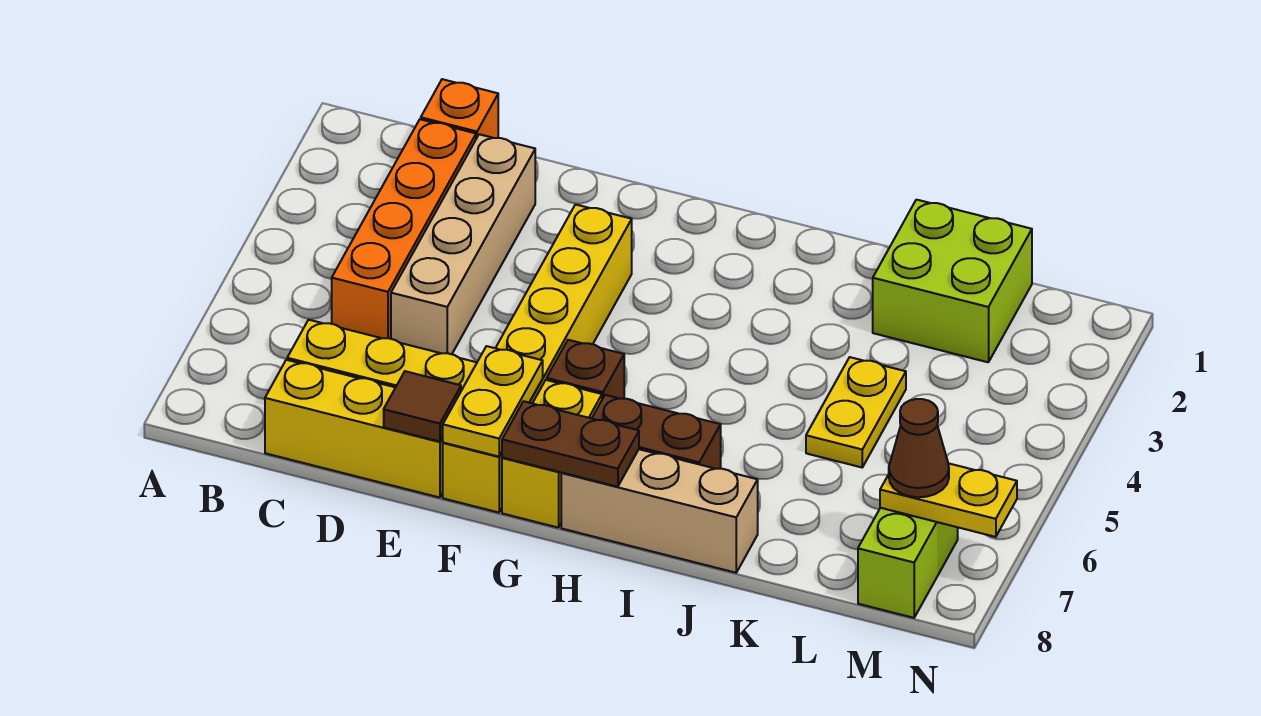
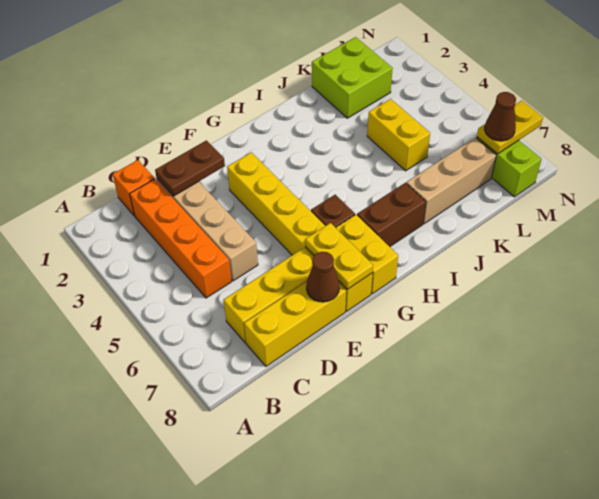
brown 1x1 tile [384,371,461,442] -> brown 1x1 cone [306,252,339,302]
brown 1x2 plate [502,401,639,487] -> brown 1x2 plate moved to [155,140,225,196]
tan 1x3 brick [561,449,758,573] -> tan 1x3 brick moved to [406,138,496,224]
yellow 1x2 plate [806,357,906,467] -> yellow 1x2 brick [367,99,430,171]

